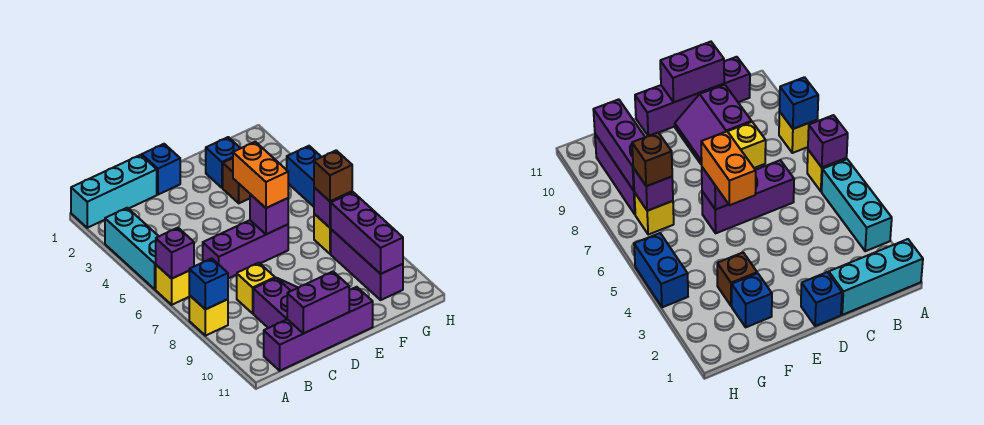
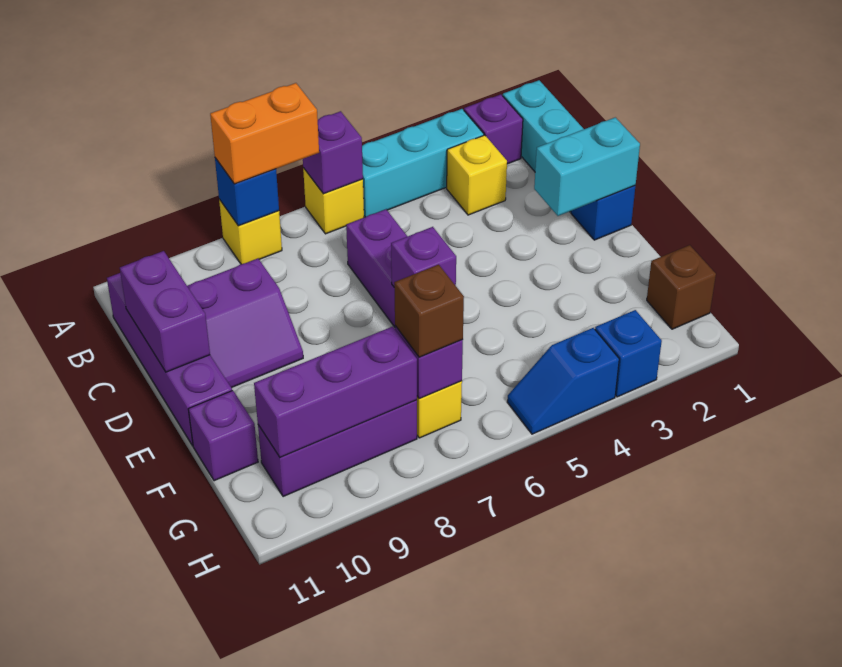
none -> purple 1x1 brick [464,94,523,164]
yellow 1x1 brick [237,263,275,313] -> yellow 1x1 brick moved to [447,135,507,215]
none -> cyan 1x2 brick [534,117,640,216]
orange 1x2 brick [233,142,288,208] -> orange 1x2 brick moved to [210,83,319,184]
blue 1x1 brick [206,137,241,188] -> blue 1x1 brick moved to [595,310,662,397]
brown 1x1 brick [223,158,250,203] -> brown 1x1 brick moved to [647,245,716,329]
none -> purple 1x1 brick [188,391,258,481]
blue 1x2 brick [287,146,321,207] -> blue 1x2 slope [507,328,619,434]

